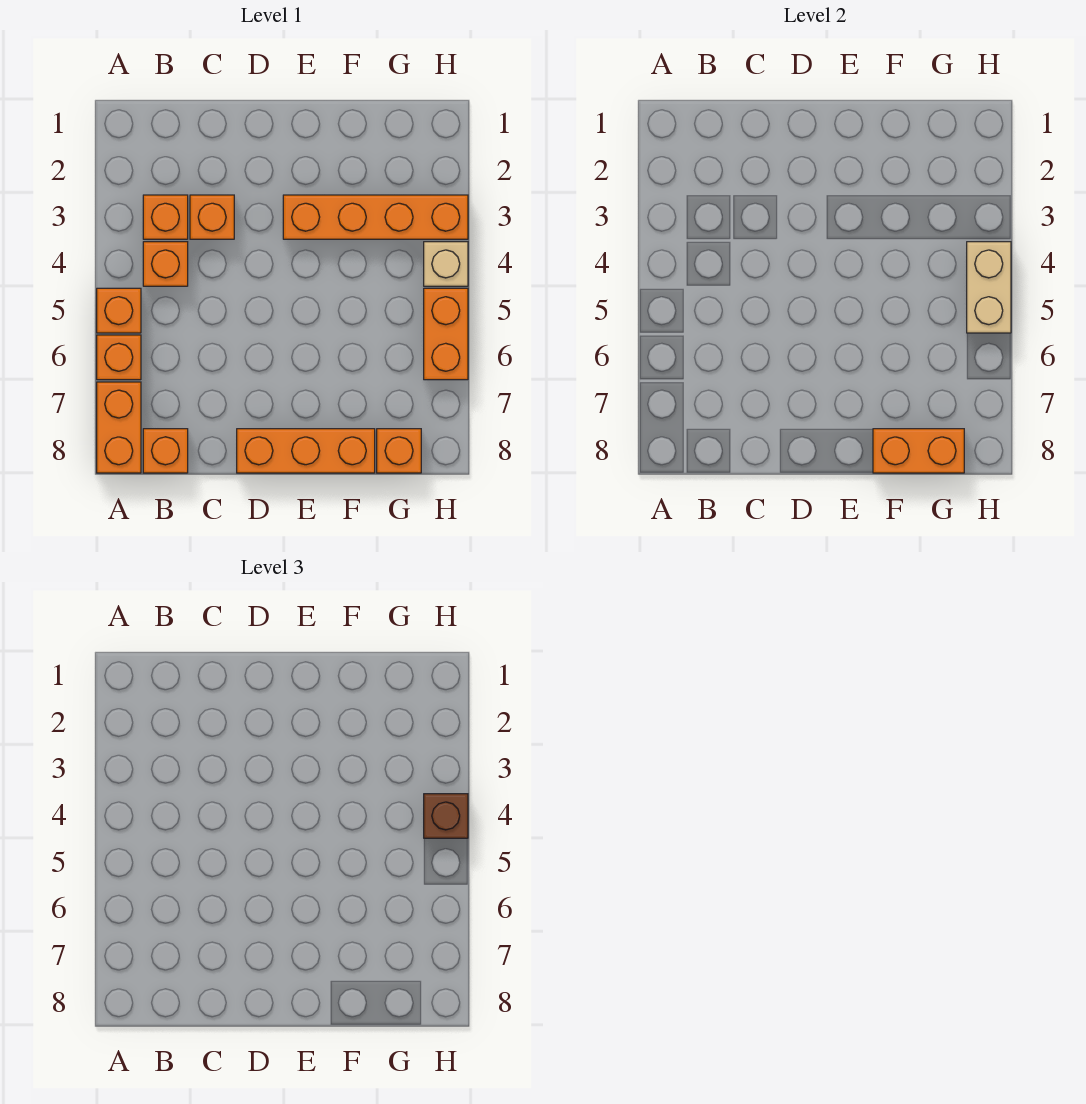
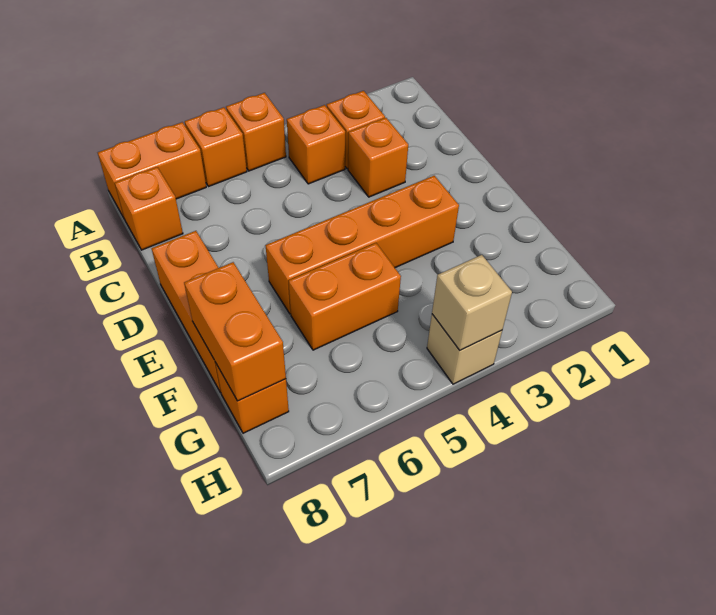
orange 1x4 brick [283,195,468,239] -> orange 1x4 brick turned to [266,176,459,314]
tan 1x2 brick [967,242,1011,333] -> tan 1x1 brick [432,255,512,350]
brown 1x1 brick [424,794,468,838] -> none
orange 1x2 brick [424,288,468,380] -> orange 1x2 brick moved to [289,243,401,350]

